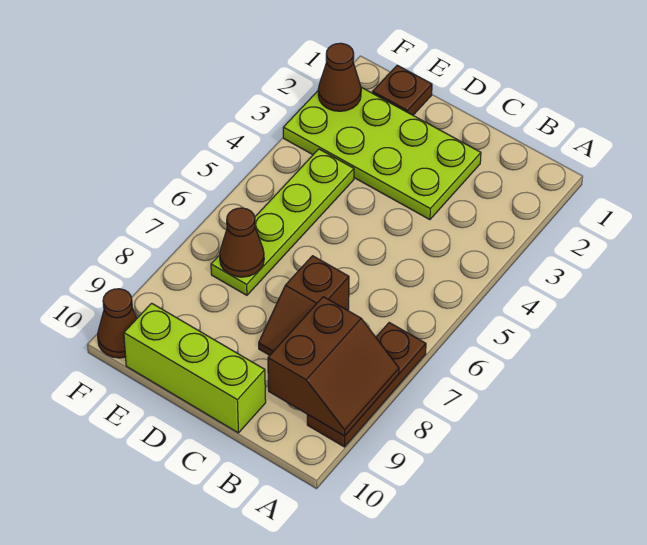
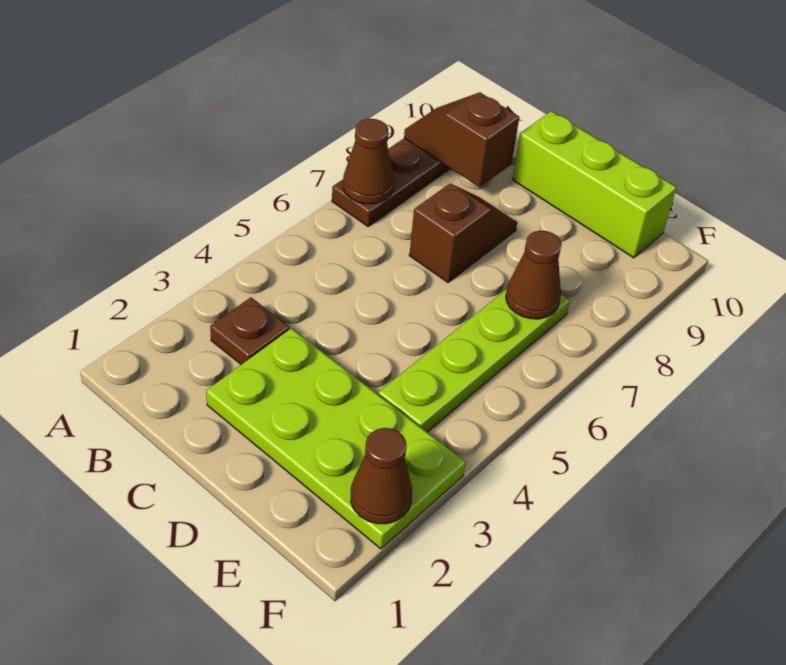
brown 2x2 slope [268,297,399,436] -> brown 1x2 slope [404,92,519,187]
brown 1x1 plate [373,65,432,115] -> brown 1x1 plate moved to [210,297,289,365]
brown 1x1 cone [98,289,137,358] -> brown 1x1 cone moved to [343,119,394,204]

